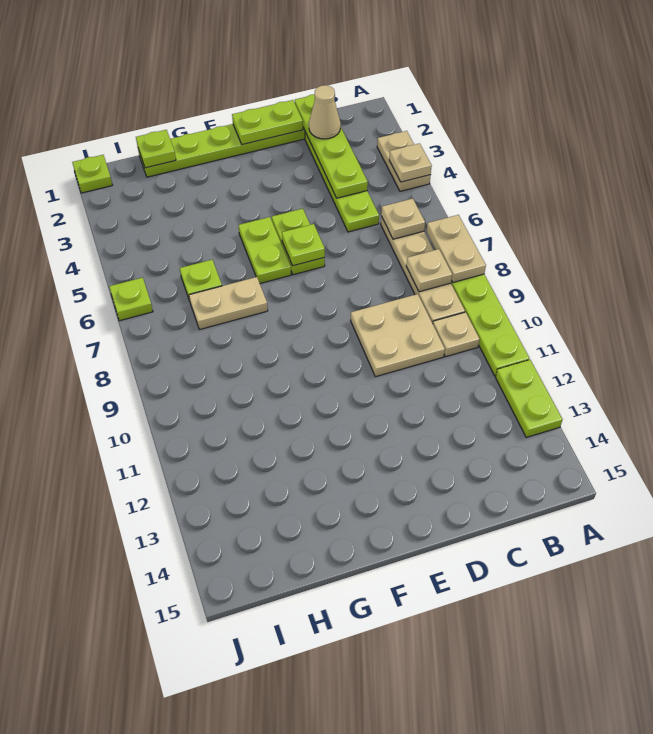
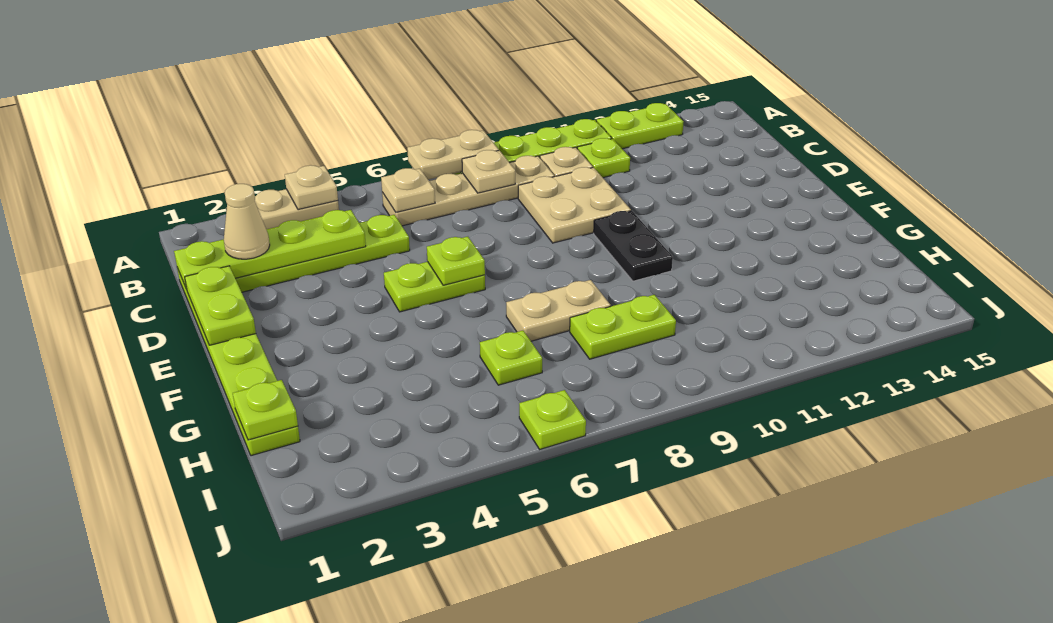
none -> black 1x2 plate [594,211,673,281]
lime 1x2 plate [238,217,291,283] -> lime 1x2 plate moved to [570,295,676,359]
tan 1x2 plate [189,277,268,329] -> tan 1x2 plate turned to [506,280,611,341]
lime 1x1 plate [72,155,112,193] -> lime 1x1 plate moved to [577,138,630,178]

